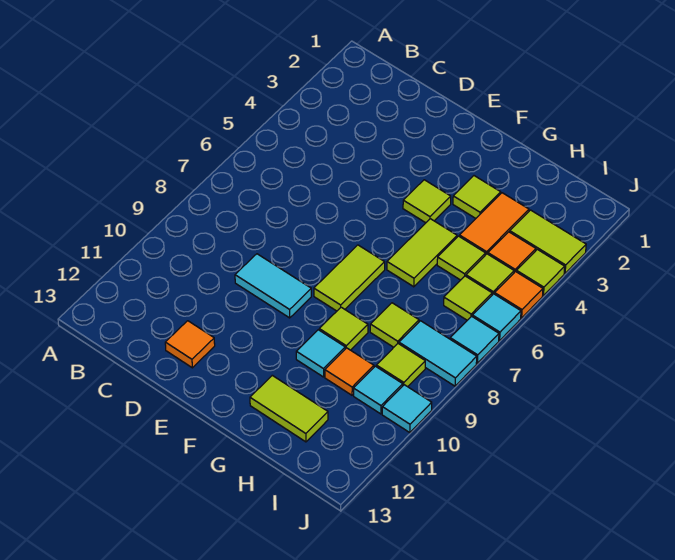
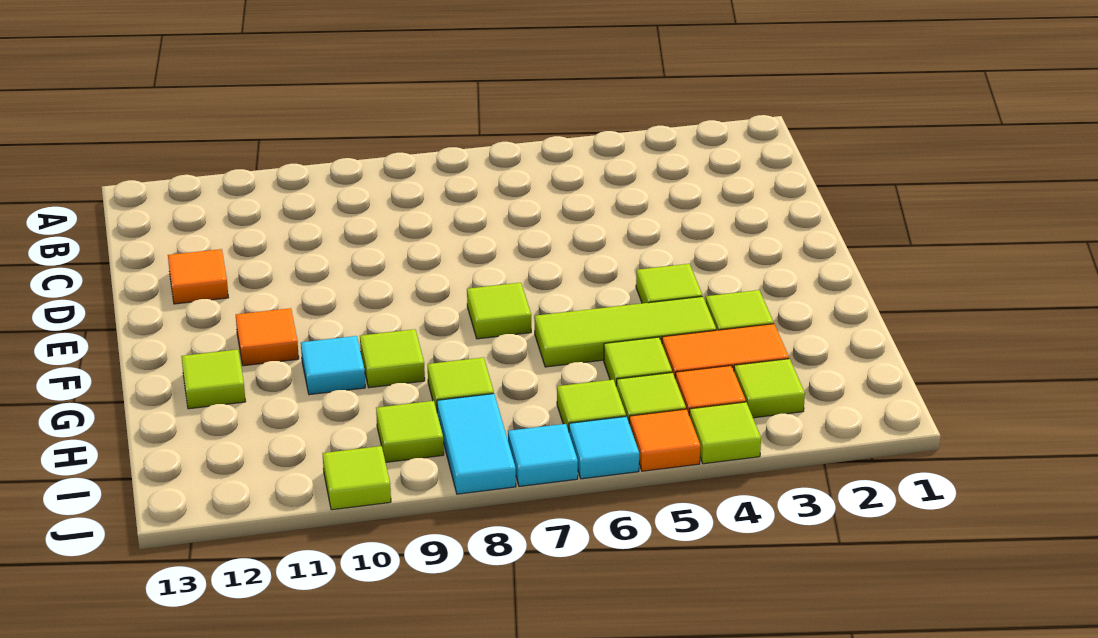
cyan 1x2 tile [235,254,311,318] -> none
lime 1x2 tile [314,245,385,311] -> lime 1x1 tile [467,283,531,339]
lime 1x2 tile [387,219,457,287] -> lime 1x3 tile [535,296,716,367]
lime 1x2 tile [250,375,328,442] -> lime 1x1 tile [181,349,246,409]
orange 1x1 tile [325,348,374,395] -> orange 1x1 tile moved to [236,308,299,366]
lime 1x2 tile [510,210,586,273] -> lime 1x1 tile [734,359,805,418]
cyan 1x1 tile [354,366,403,414] -> none
cyan 1x1 tile [382,385,432,433] -> lime 1x1 tile [322,446,391,510]

